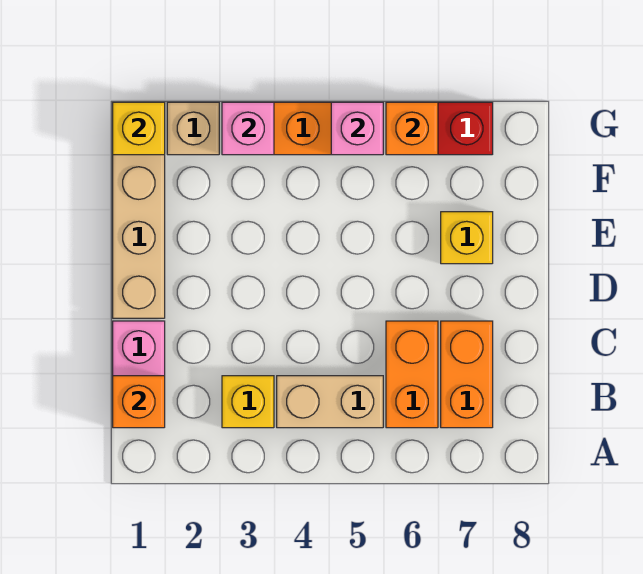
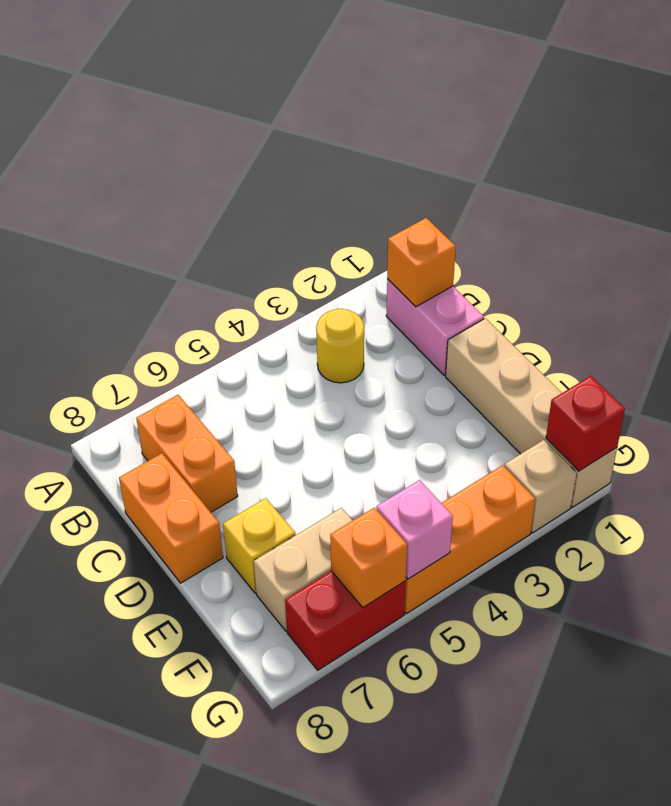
yellow 1x1 brick [222,376,274,428] -> yellow 1x1 round brick [316,309,364,383]
tan 1x2 brick [277,376,383,428] -> tan 1x2 brick moved to [254,508,353,631]
orange 1x2 brick [386,321,438,428] -> orange 1x2 brick moved to [119,453,223,583]
yellow 1x1 brick [113,102,165,155] -> red 1x1 brick [546,376,625,471]
pink 1x1 brick [222,102,274,155] -> none

